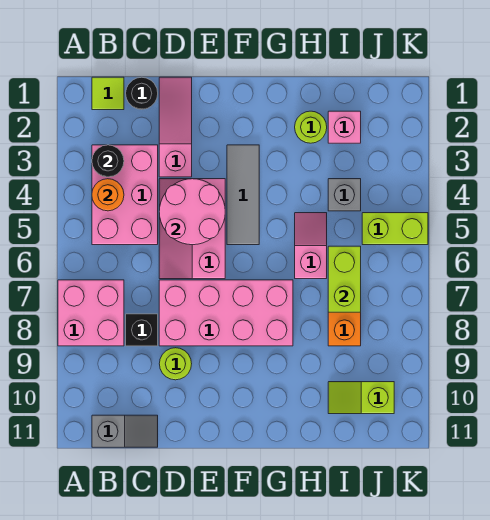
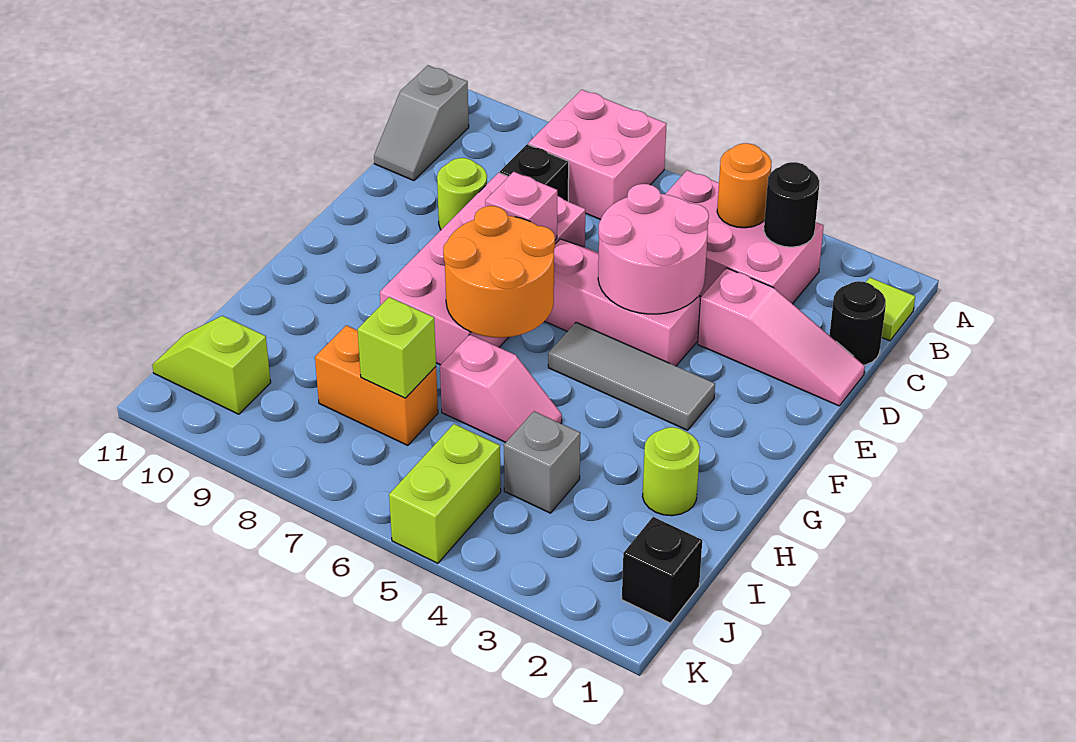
none -> orange 2x2 round brick [443,206,555,338]
pink 1x1 brick [328,111,361,143] -> pink 1x1 brick moved to [485,172,557,240]
lime 1x2 brick [328,246,361,312] -> lime 1x1 brick [358,297,436,398]
lime 1x2 slope [328,382,394,414] -> lime 1x2 slope turned to [152,316,271,414]
none -> black 1x1 brick [622,517,702,623]

